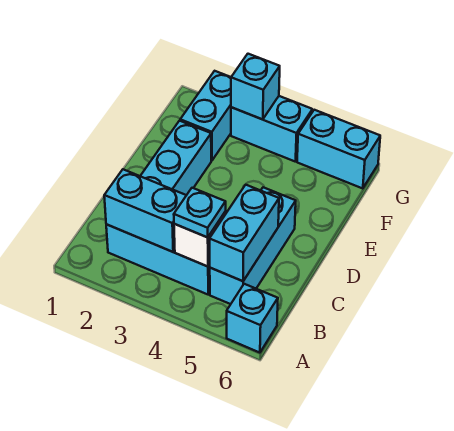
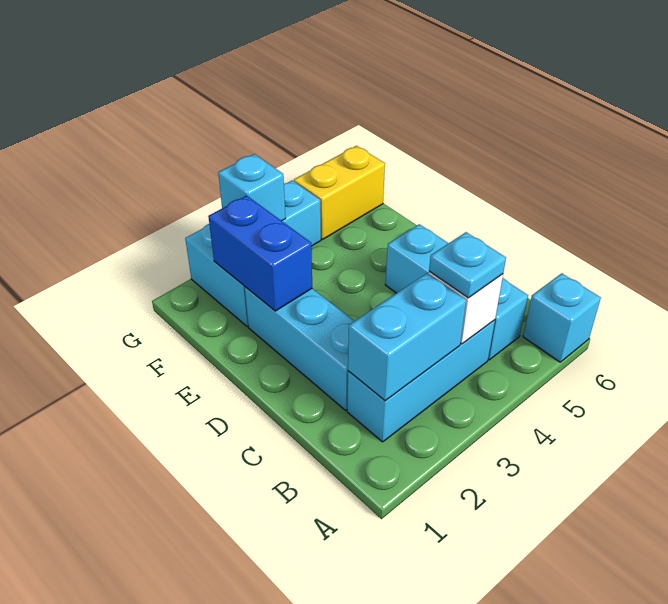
cyan 1x2 brick [209,185,279,281] -> none
none -> blue 1x2 brick [208,195,312,311]
cyan 1x2 brick [297,110,380,189] -> yellow 1x2 brick [294,146,385,240]

